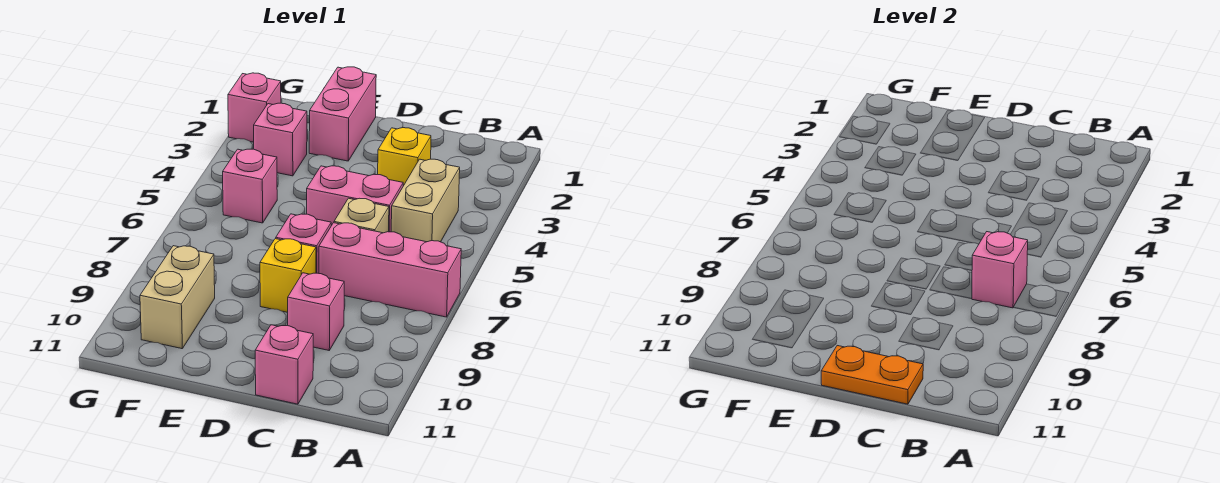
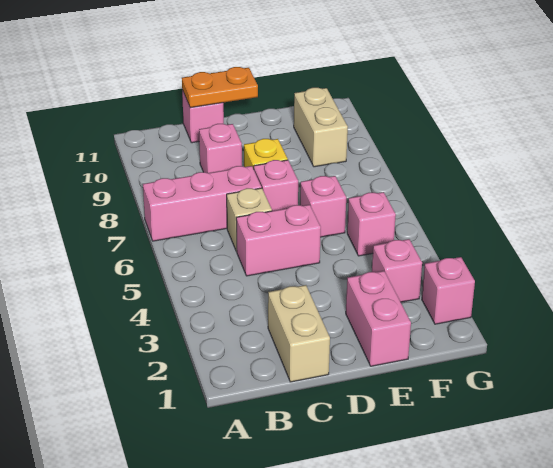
tan 1x2 brick [391,159,460,242] -> tan 1x2 brick moved to [268,285,330,382]
pink 1x1 brick [972,232,1028,308] -> pink 1x1 brick moved to [300,176,346,237]
yellow 1x1 brick [378,128,431,186] -> none

